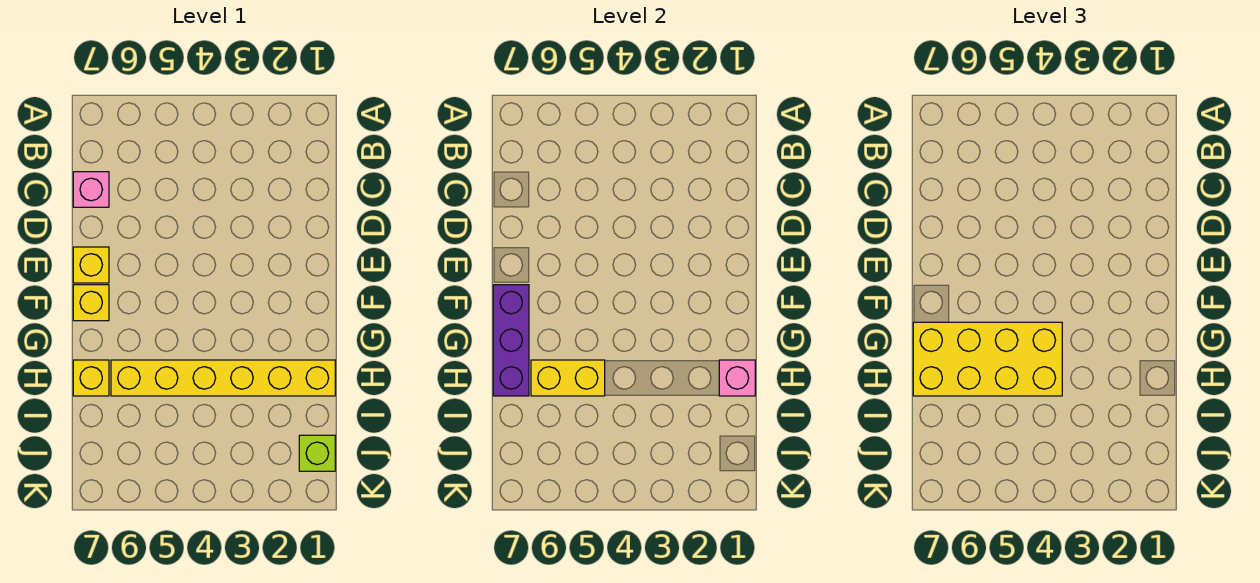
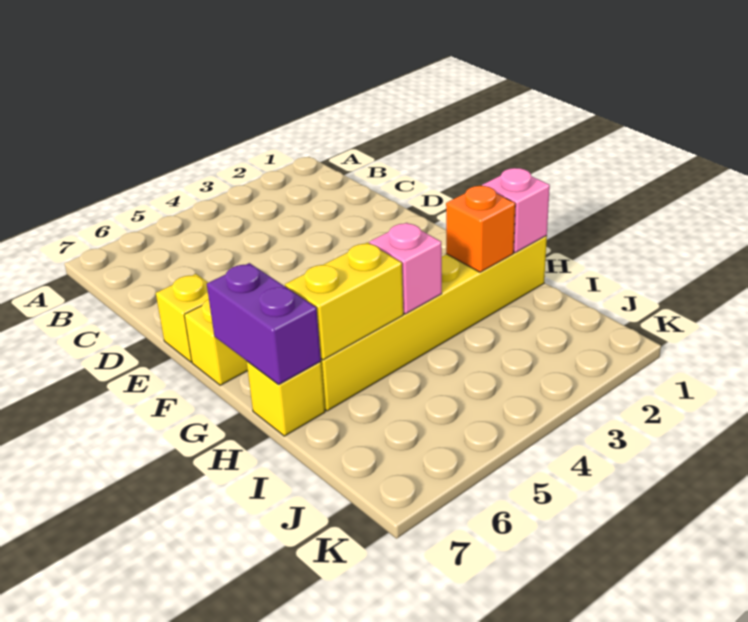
pink 1x1 brick [73,172,109,207] -> pink 1x1 brick moved to [369,223,442,314]
purple 1x3 brick [493,285,529,396] -> purple 1x2 brick [207,263,321,384]
yellow 2x4 brick [913,322,1062,396] -> none
none -> orange 1x1 brick [446,186,515,272]
lime 1x1 brick [299,435,335,471] -> none

